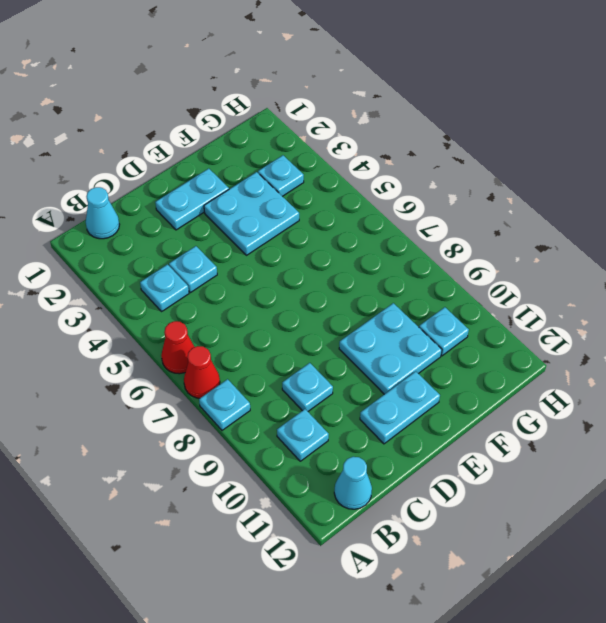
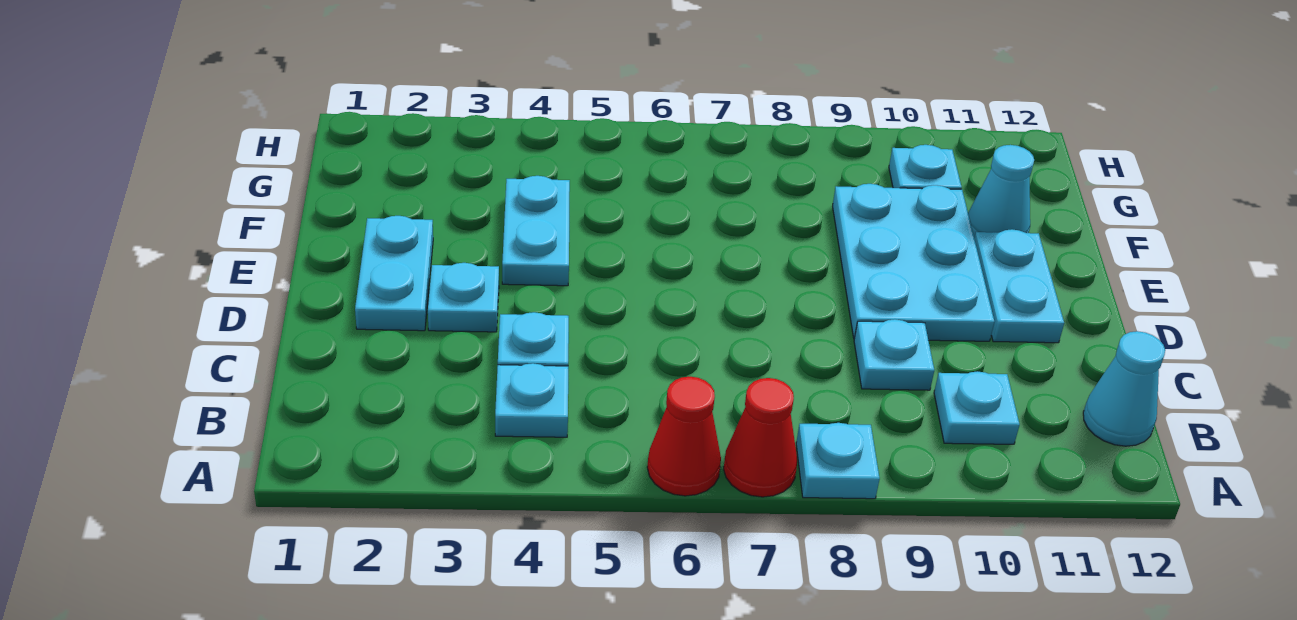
cyan 1x1 cone [86,187,120,239] -> cyan 1x1 cone moved to [968,145,1034,238]
cyan 2x2 plate [204,172,299,255] -> cyan 1x2 plate [502,176,570,286]
cyan 2x2 plate [339,303,442,394] -> cyan 2x3 plate [833,184,994,341]
cyan 1x1 plate [258,155,304,196] -> cyan 1x1 plate moved to [428,263,499,332]

